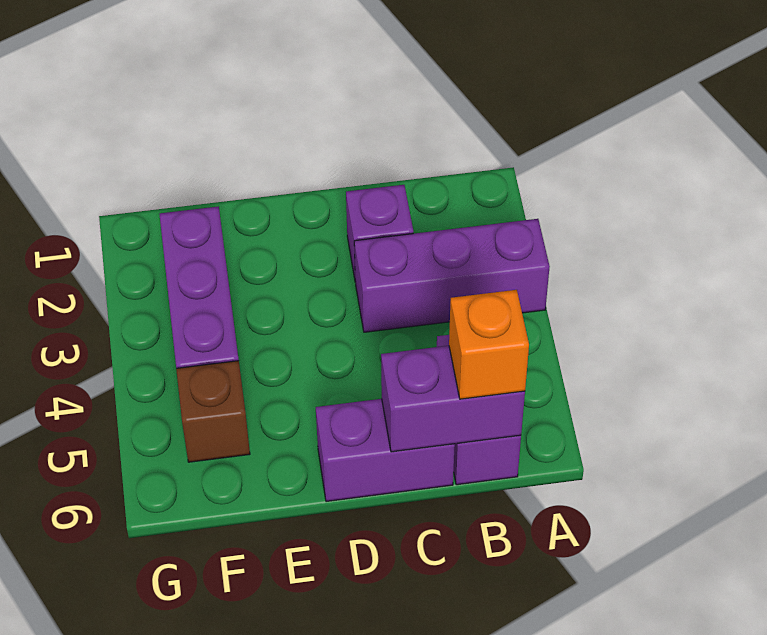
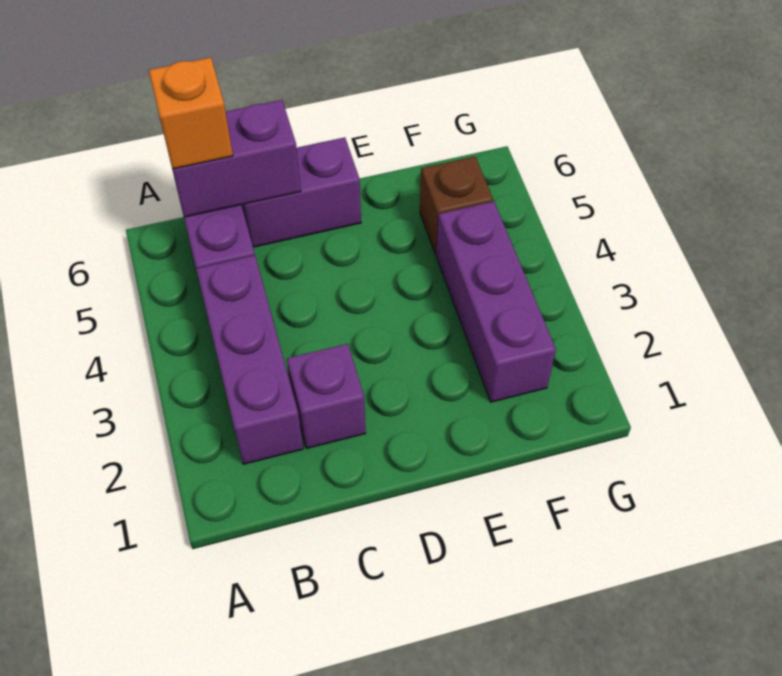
purple 1x3 brick [354,219,550,332] -> purple 1x3 brick turned to [196,255,303,464]

